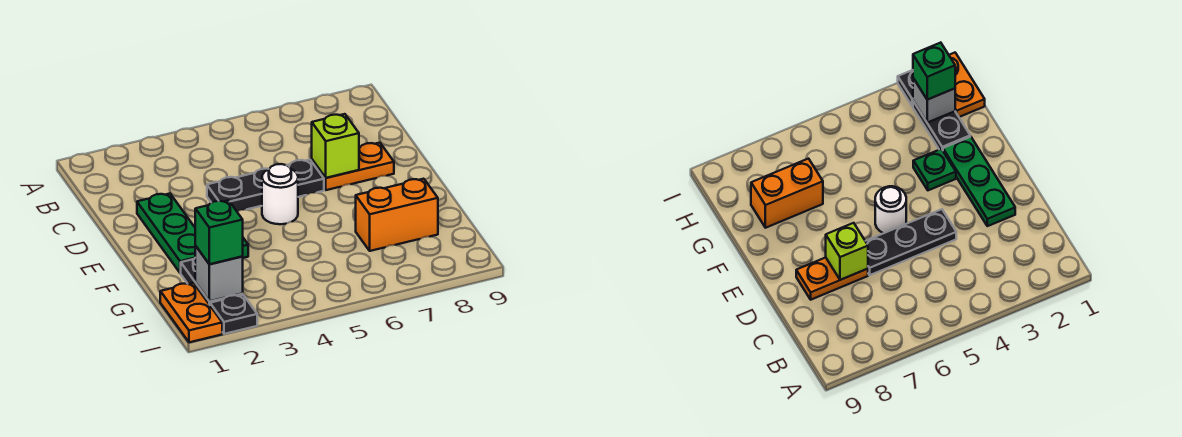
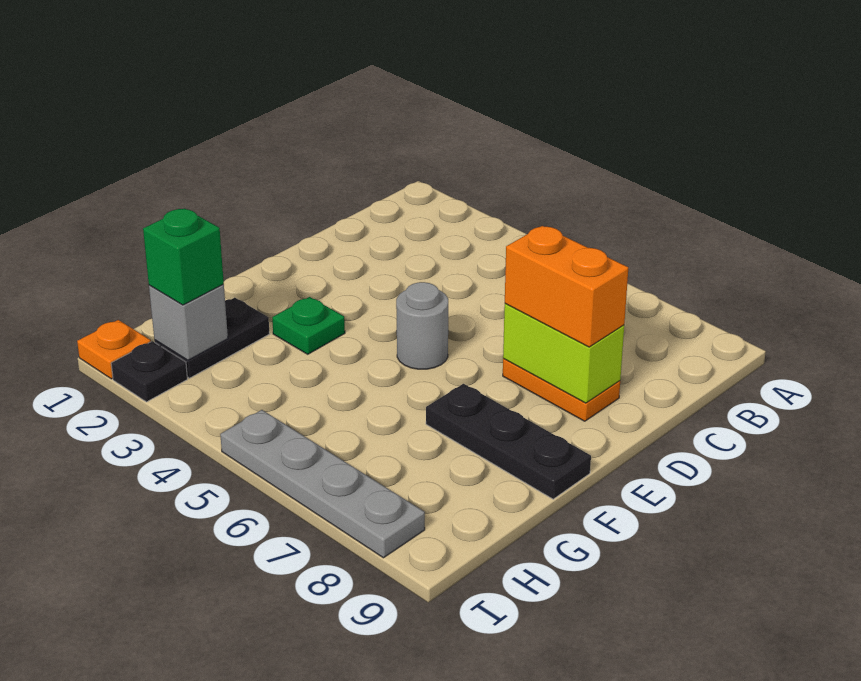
green 1x3 plate [137,194,195,273] -> none
black 1x3 plate [207,160,324,212] -> black 1x3 plate moved to [426,384,591,499]
lime 1x1 brick [312,114,359,178] -> lime 1x2 brick [503,304,624,403]
white 1x1 round brick [262,164,298,224] -> grey 1x1 round brick [396,282,448,369]
orange 1x2 brick [356,179,438,251] -> orange 1x2 brick moved to [505,226,628,347]
orange 1x2 plate [160,283,222,342] -> orange 1x1 plate [77,320,151,379]
none -> grey 1x4 plate [220,410,425,558]

